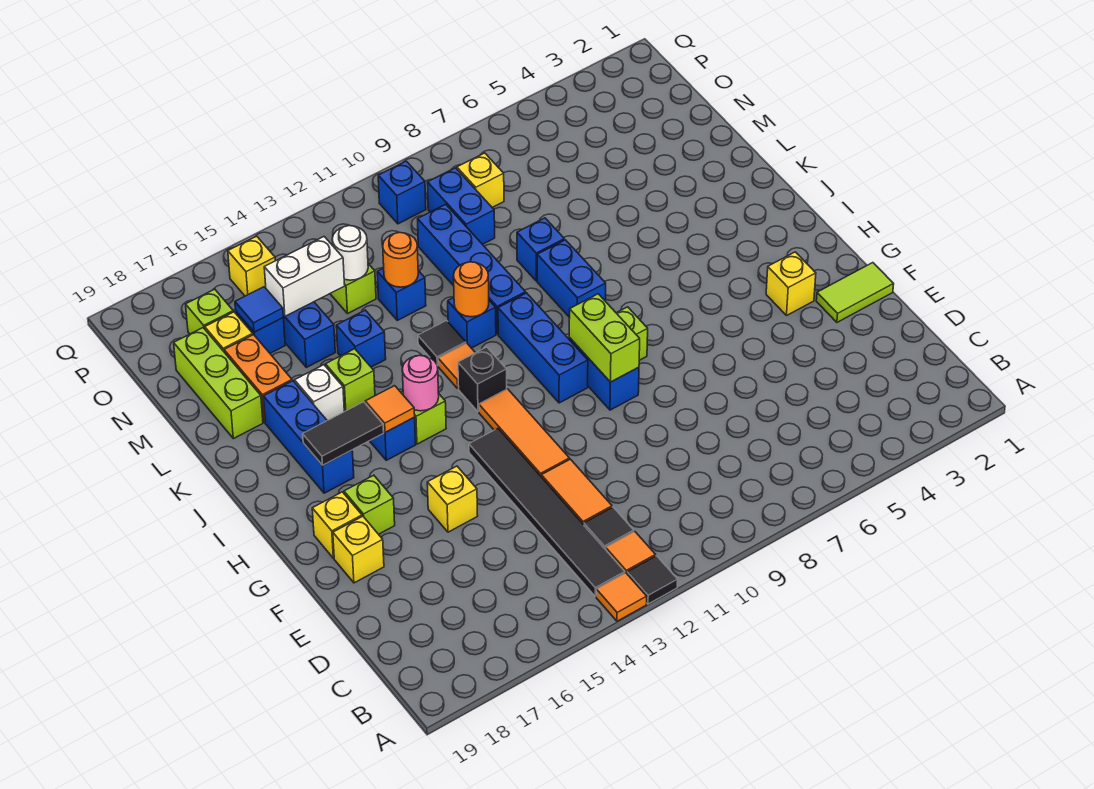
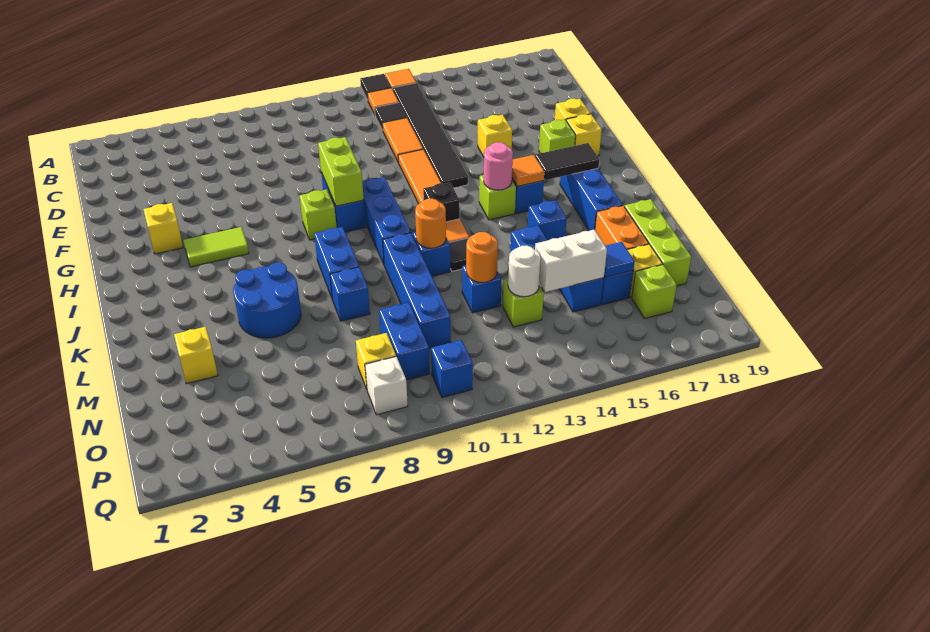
lime 1x2 tile [816,263,894,322] -> lime 1x2 tile moved to [183,227,249,267]
none -> blue 2x2 round brick [233,262,301,338]
lime 1x1 brick [326,349,375,412] -> blue 1x1 brick [528,200,567,240]
white 1x1 brick [295,365,344,421] -> white 1x1 brick moved to [365,356,408,415]
yellow 1x1 brick [228,236,275,296] -> yellow 1x1 brick moved to [174,327,218,384]

